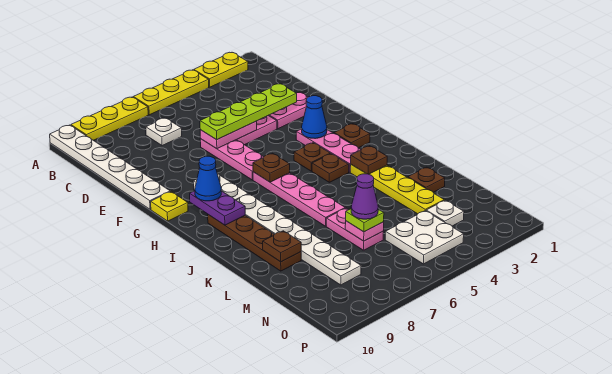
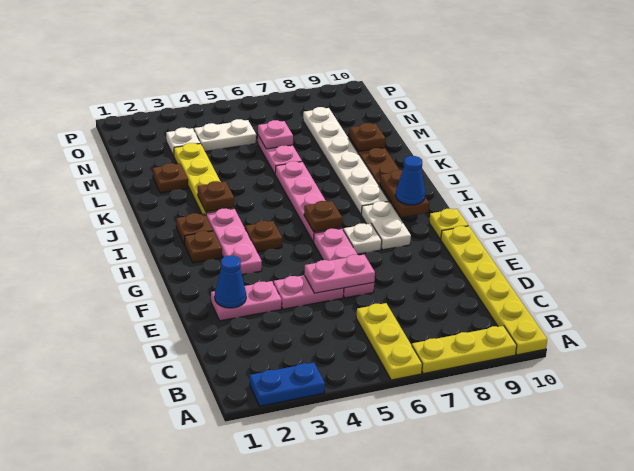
yellow 1x2 plate [194,52,248,87] -> blue 1x2 plate [250,362,325,406]
yellow 1x3 plate [133,70,209,115] -> yellow 1x3 plate turned to [356,303,422,380]
white 1x6 plate [50,125,170,209] -> yellow 1x6 plate [441,226,547,355]
white 1x1 plate [146,118,182,146] -> white 1x1 plate moved to [343,224,382,254]
lime 1x4 plate [200,84,297,140] -> none
blue 1x1 cone [302,96,327,139] -> blue 1x1 cone moved to [215,255,246,308]
purple 1x2 plate [190,191,245,225] -> brown 1x2 plate [380,170,429,217]
brown 1x1 plate [312,154,349,182] -> brown 1x1 plate moved to [176,213,213,244]
lime 1x1 plate [346,209,384,232] -> none
purple 1x1 cone [351,174,378,219] -> none
white 2x2 plate [385,211,464,264] -> white 1x2 plate [194,119,256,151]

